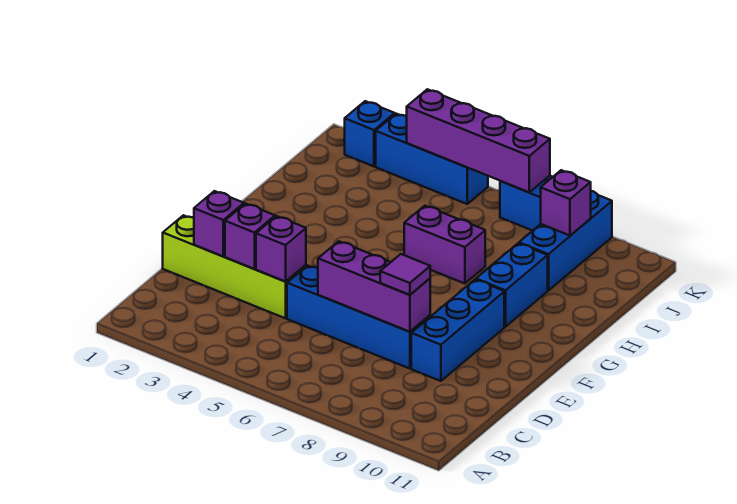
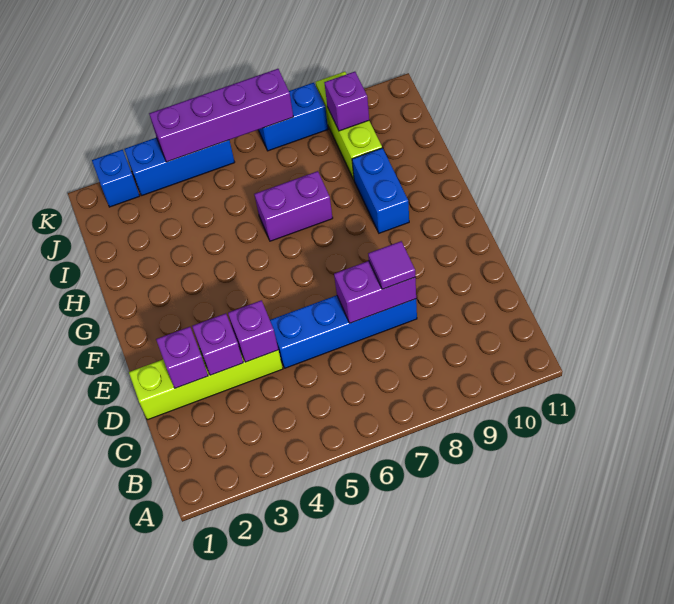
purple 1x3 brick [318,241,430,332] -> purple 1x2 brick [334,261,416,323]
blue 1x3 brick [411,280,504,381] -> none
blue 1x3 brick [519,191,612,291] -> lime 1x3 brick [316,72,382,179]

